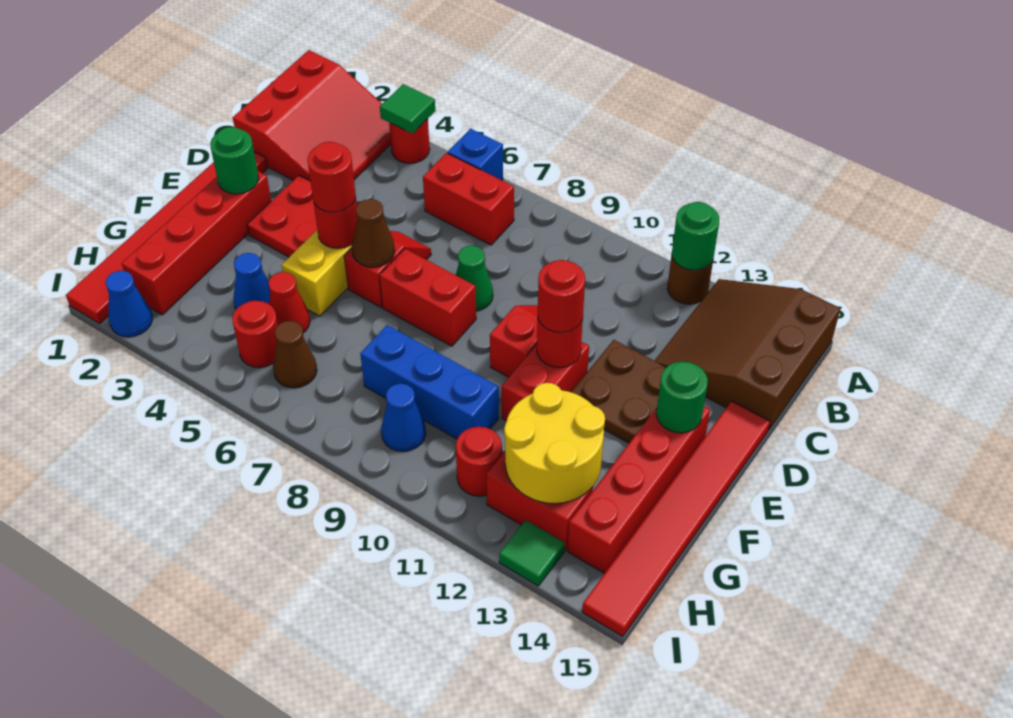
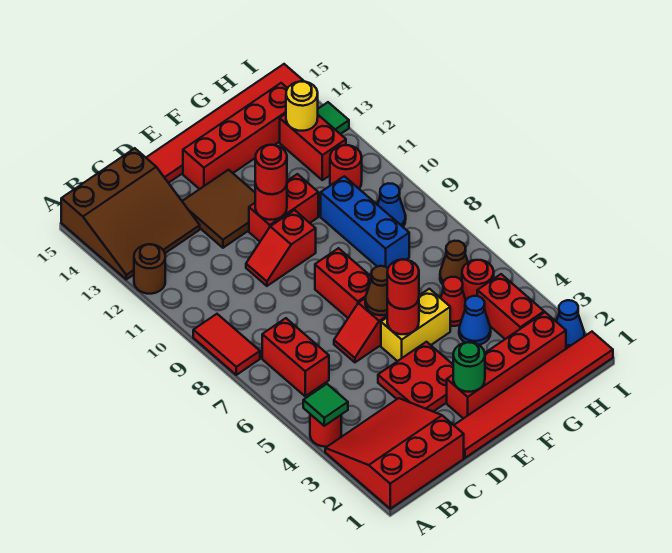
blue 1x1 brick [448,129,503,180] -> none
none -> red 1x2 tile [193,314,260,375]
green 1x1 round brick [672,202,719,270] -> none
green 1x1 cone [456,246,493,311] -> none
brown 2x2 plate [571,340,666,443] -> brown 2x2 tile [182,170,255,248]
green 1x1 round brick [656,361,708,433] -> none
yellow 2x2 round brick [504,383,605,504] -> yellow 1x1 round brick [286,81,318,131]
none -> red 1x2 brick [477,274,544,339]

